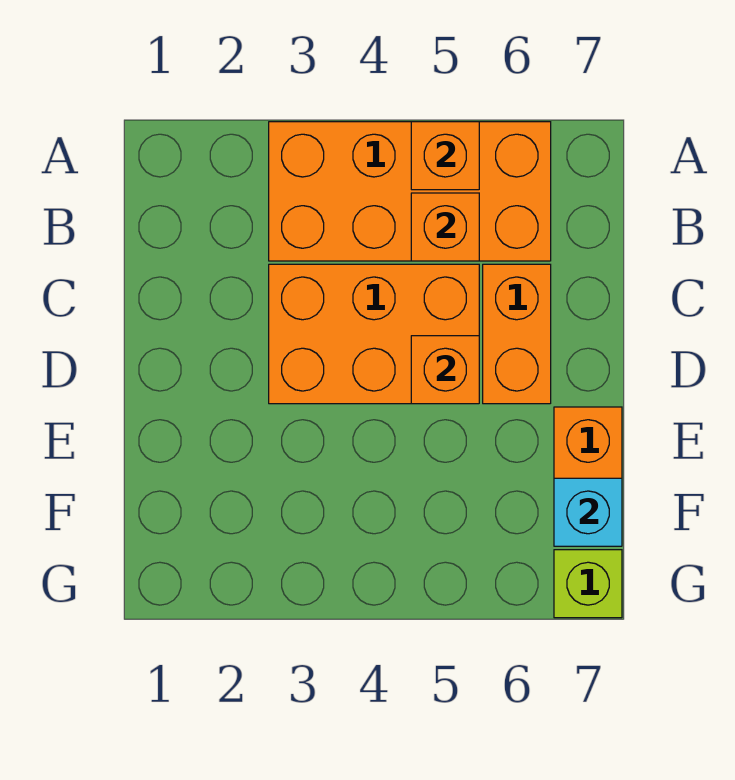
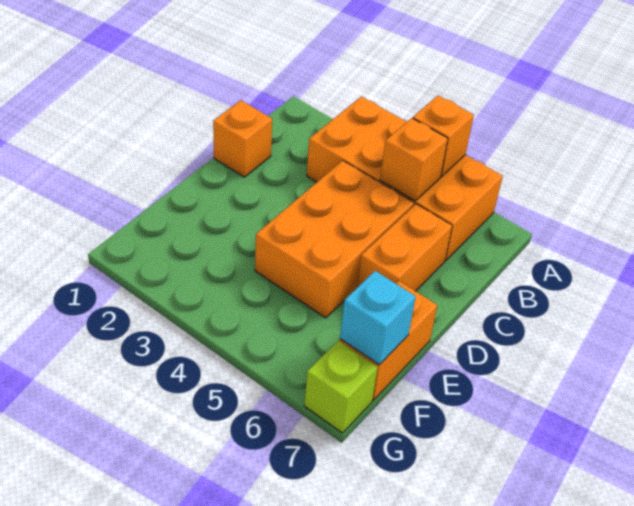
orange 2x3 brick [269,264,479,404] -> orange 2x3 brick turned to [255,161,414,318]
orange 1x1 brick [411,336,479,404] -> orange 1x1 brick moved to [213,100,272,177]

